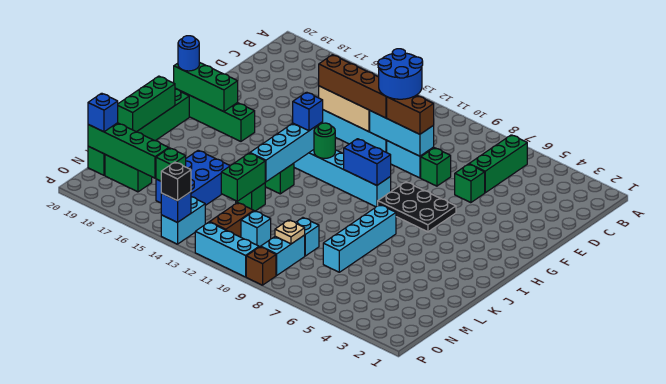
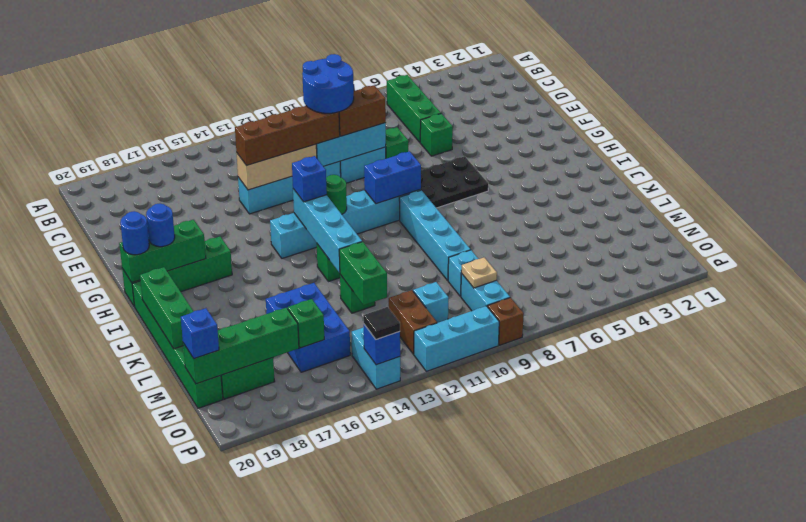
none -> blue 1x1 round brick [146,204,175,247]
cyan 1x4 brick [323,205,396,272] -> cyan 1x4 brick moved to [399,190,471,280]
black 1x1 brick [161,162,191,201] -> black 1x1 tile [363,307,400,340]

